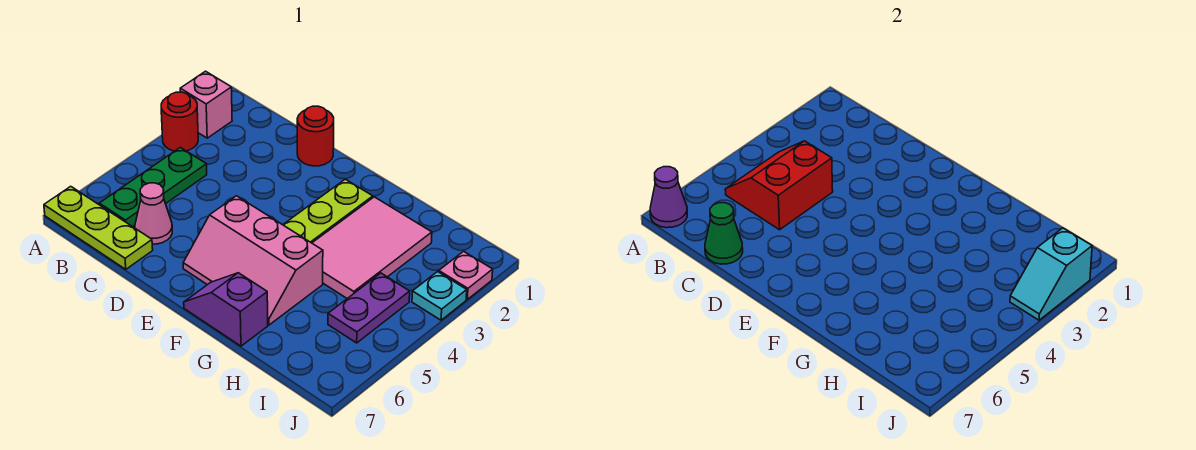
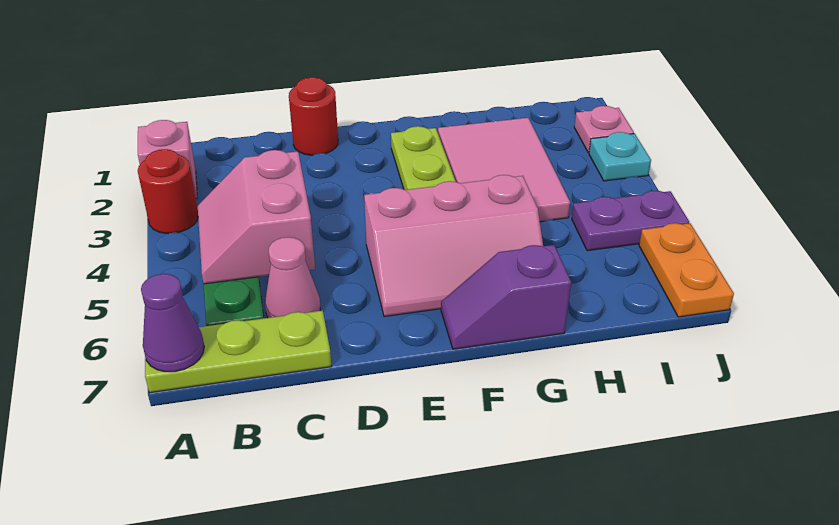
red 2x2 slope [725,141,833,230] -> pink 2x2 slope [198,150,315,284]
green 1x1 cone [705,203,743,264] -> none
purple 1x2 plate [328,273,410,343] -> purple 1x2 plate turned to [572,191,689,251]
cyan 1x2 slope [1010,228,1092,320] -> none
none -> orange 1x2 plate [639,223,734,317]

